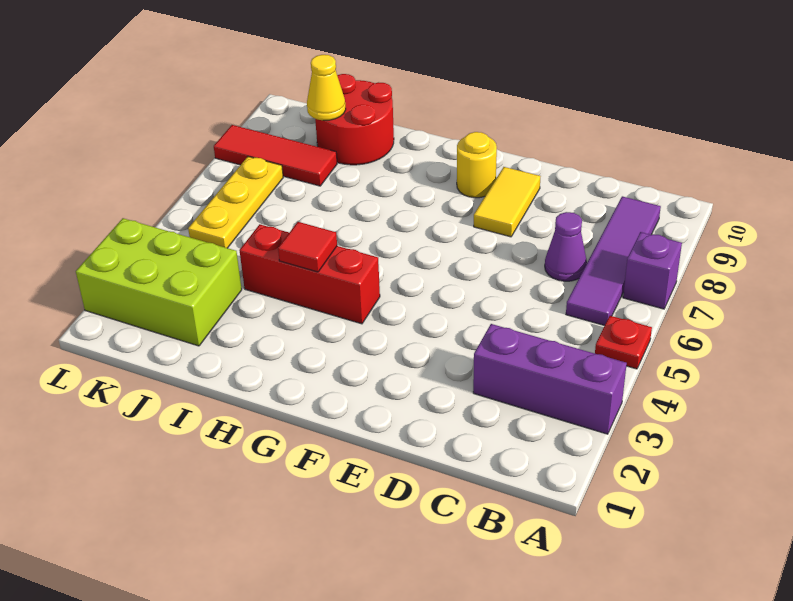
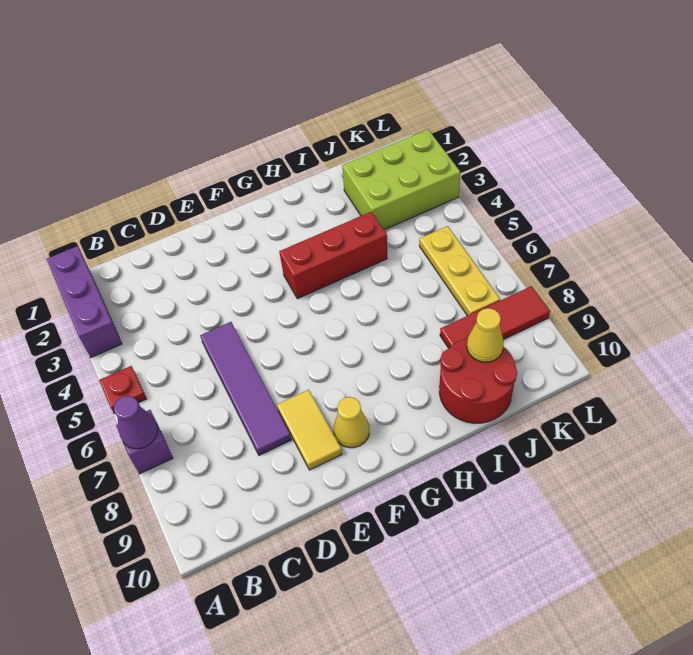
purple 1x3 brick [473,324,627,434] -> purple 1x3 brick turned to [47,246,122,358]
purple 1x4 tile [566,196,661,326] -> purple 1x4 tile moved to [200,322,291,455]
purple 1x1 cone [545,212,587,281] -> purple 1x1 cone moved to [114,396,158,449]
yellow 1x1 round brick [457,132,497,198] -> yellow 1x1 cone [334,397,369,448]
red 1x1 tile [278,222,337,272] -> none

